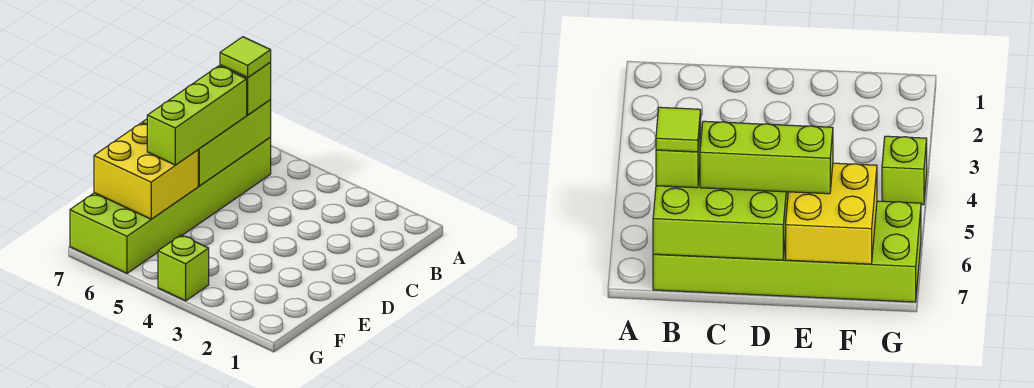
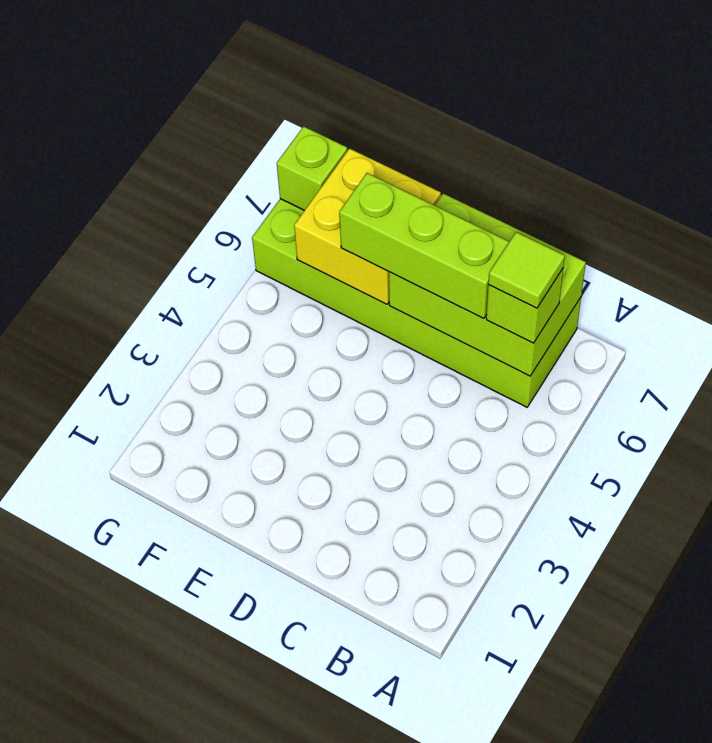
lime 1x1 brick [158,235,209,301] -> lime 1x1 brick moved to [277,126,347,210]

